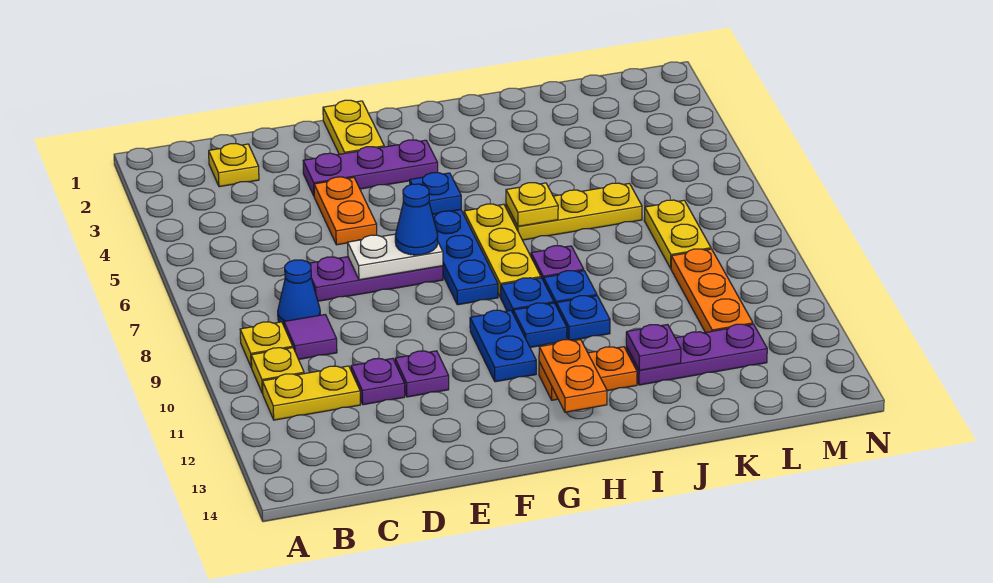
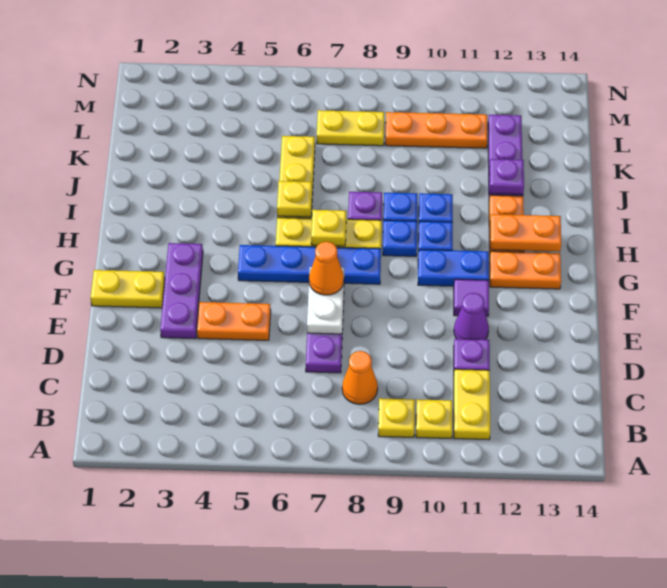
yellow 1x1 plate [209,144,259,187] -> yellow 1x1 plate moved to [311,210,346,246]
blue 1x1 cone [278,260,320,325] -> orange 1x1 cone [342,351,378,404]
purple 1x1 tile [284,315,337,359] -> purple 1x1 tile moved to [454,279,489,316]
purple 1x1 plate [395,351,449,397] -> purple 1x1 cone [454,293,489,340]
blue 1x1 cone [395,184,438,255] -> orange 1x1 cone [309,242,344,295]
blue 1x1 plate [410,173,461,214] -> none
none -> orange 1x2 plate [490,251,561,289]

